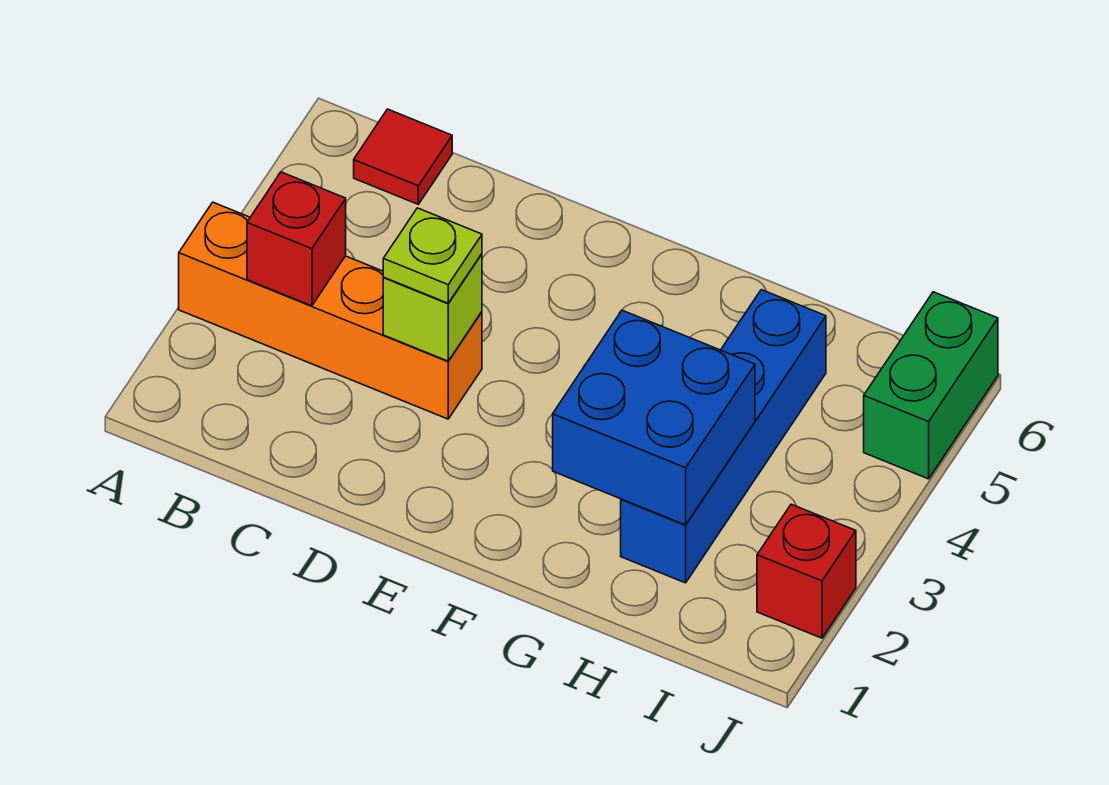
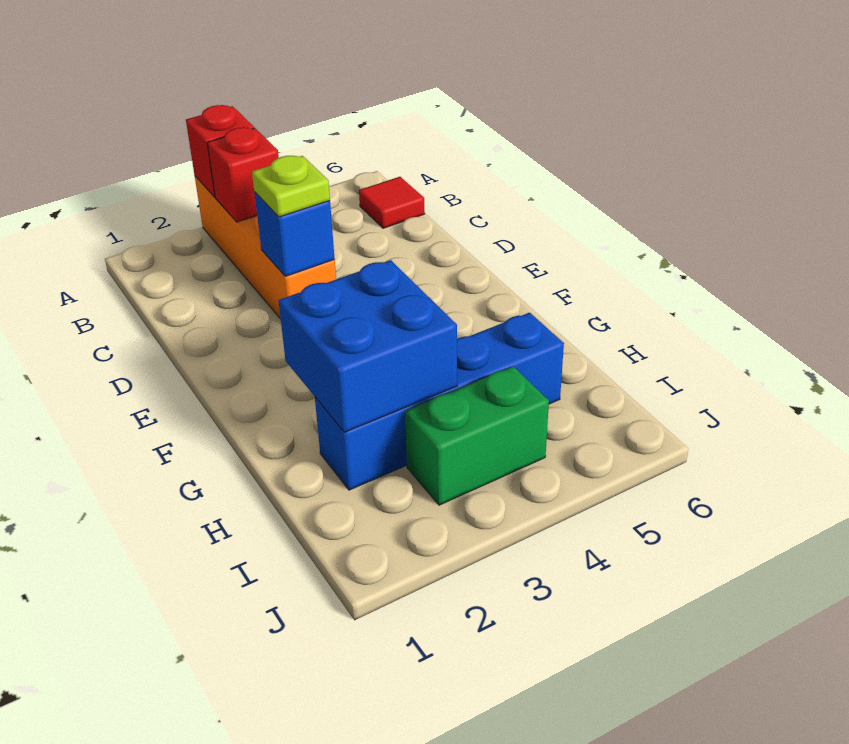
lime 1x1 brick [383,254,482,361] -> blue 1x1 brick [254,192,335,276]
red 1x1 brick [757,504,856,638] -> red 1x1 brick moved to [186,105,254,197]
green 1x2 brick [864,292,998,479] -> green 1x2 brick moved to [405,366,549,505]

